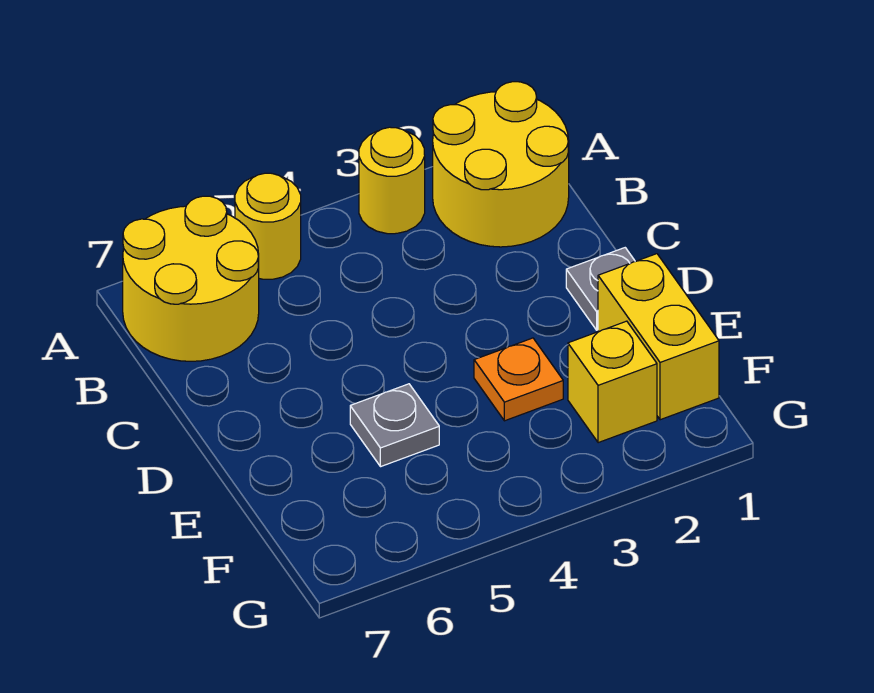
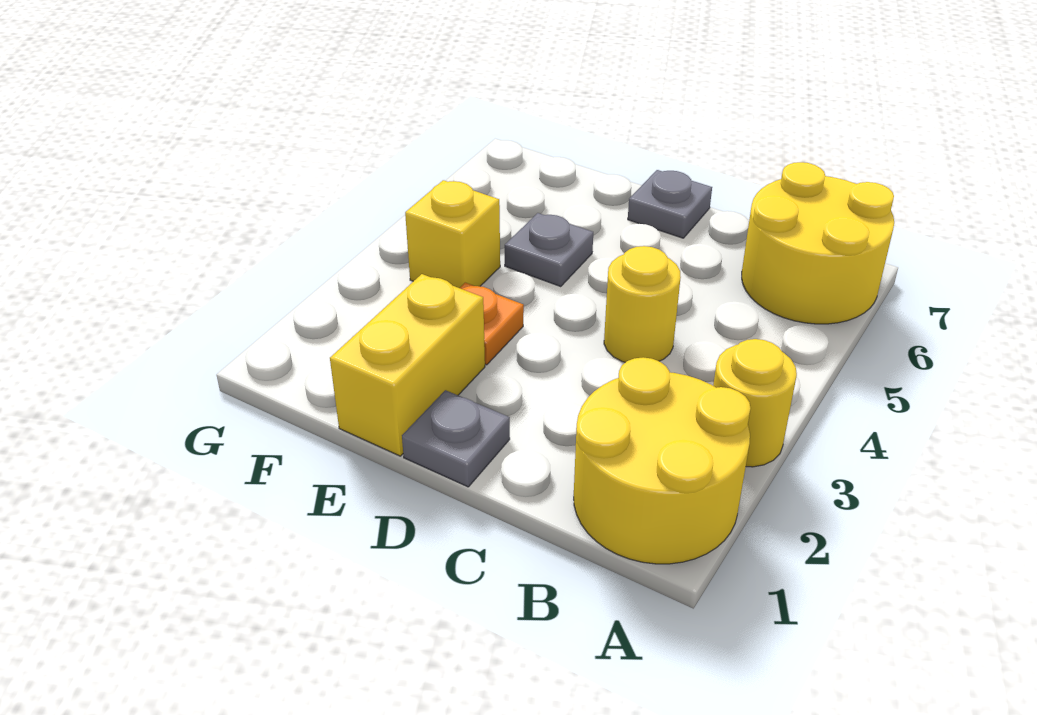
yellow 1x1 round brick [235,173,301,279] -> yellow 1x1 round brick moved to [604,246,681,362]
none -> grey 1x1 plate [628,170,712,238]
yellow 1x2 brick [598,254,719,420] -> yellow 1x2 brick turned to [330,274,485,456]
yellow 1x1 brick [568,321,657,443] -> yellow 1x1 brick moved to [405,180,500,288]

